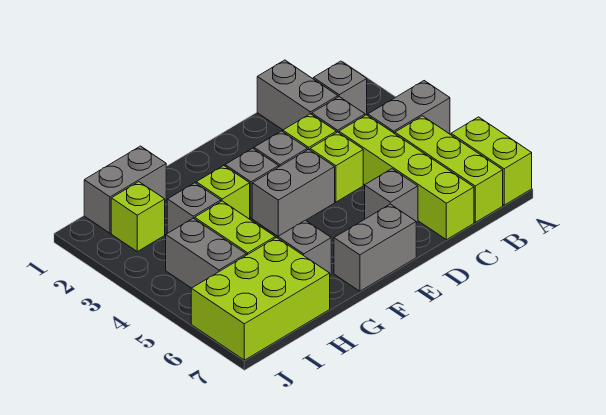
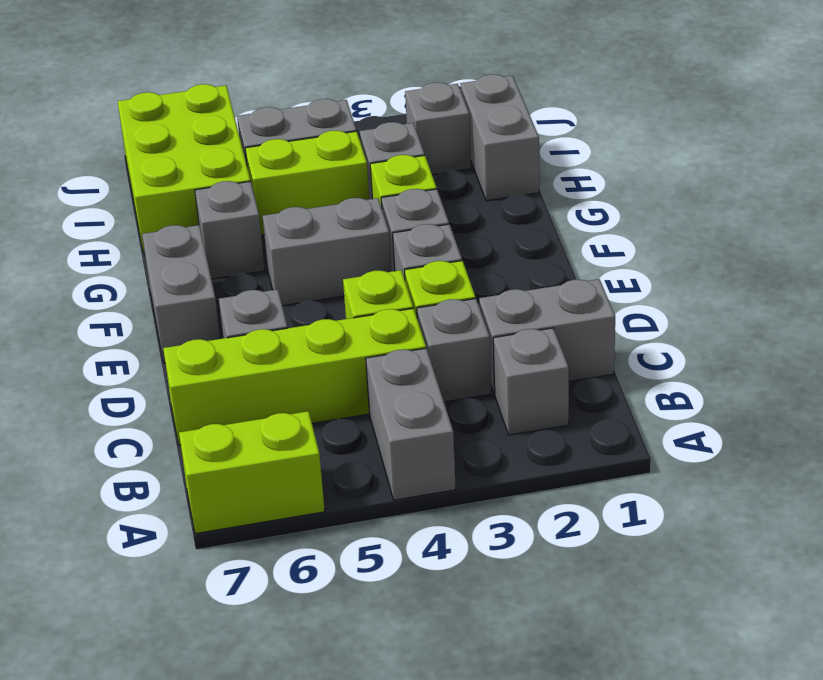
lime 1x3 brick [395,116,503,222] -> none
grey 1x2 brick [252,149,335,236] -> grey 1x2 brick turned to [263,198,391,306]
lime 1x1 brick [111,182,165,251] -> grey 1x1 brick [405,82,471,174]

